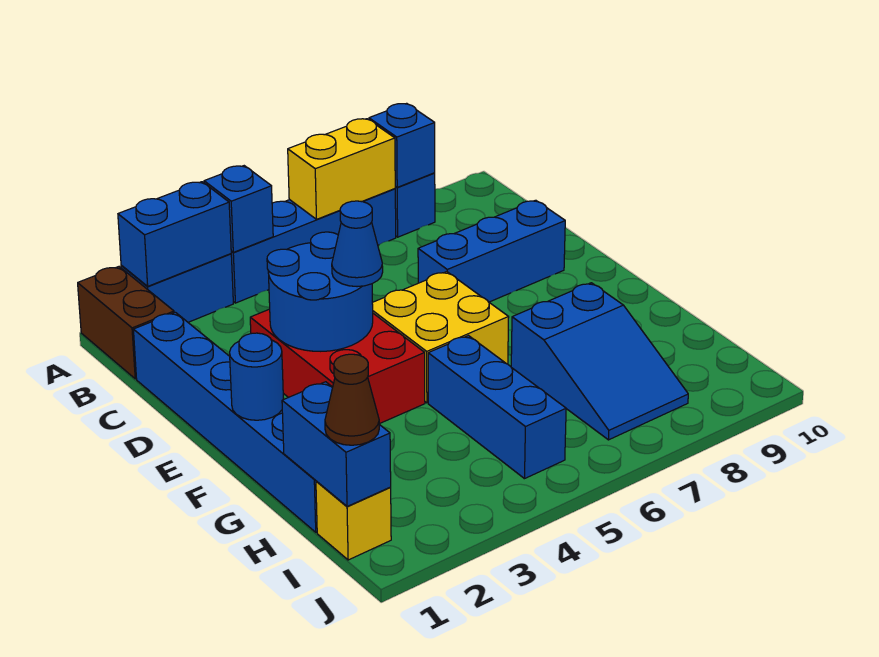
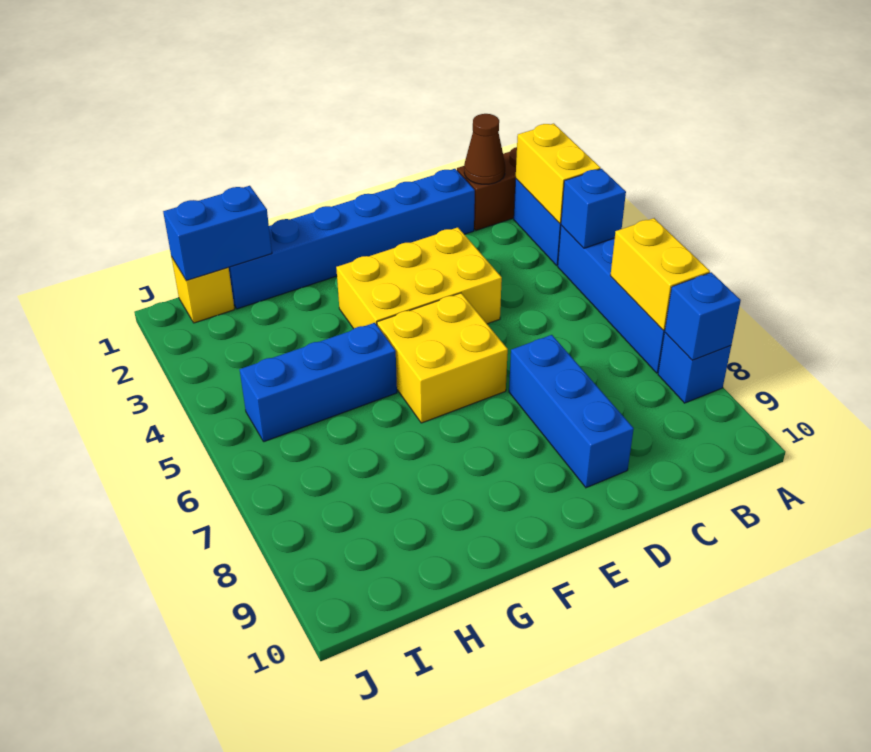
blue 1x2 brick [118,182,231,286] -> yellow 1x2 brick [516,124,600,223]
red 2x3 brick [250,309,425,424] -> yellow 2x3 brick [336,227,502,329]
blue 2x2 round brick [267,232,373,351] -> none
blue 1x1 cone [332,201,383,287] -> none
blue 1x1 round brick [230,333,283,420] -> none
blue 2x3 slope [511,283,688,440] -> none
brown 1x1 cone [325,354,379,445] -> brown 1x1 cone moved to [464,114,505,184]

